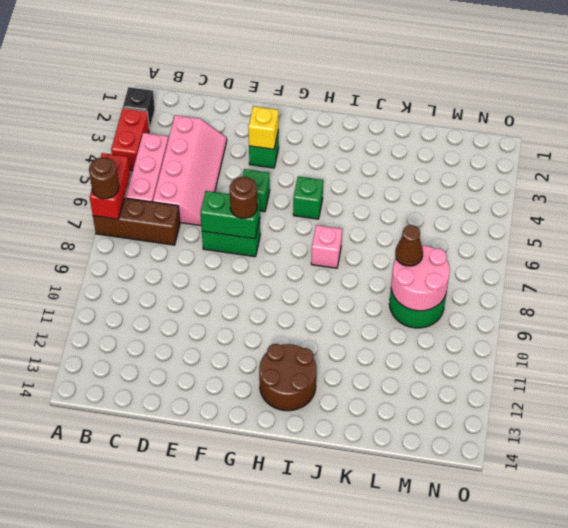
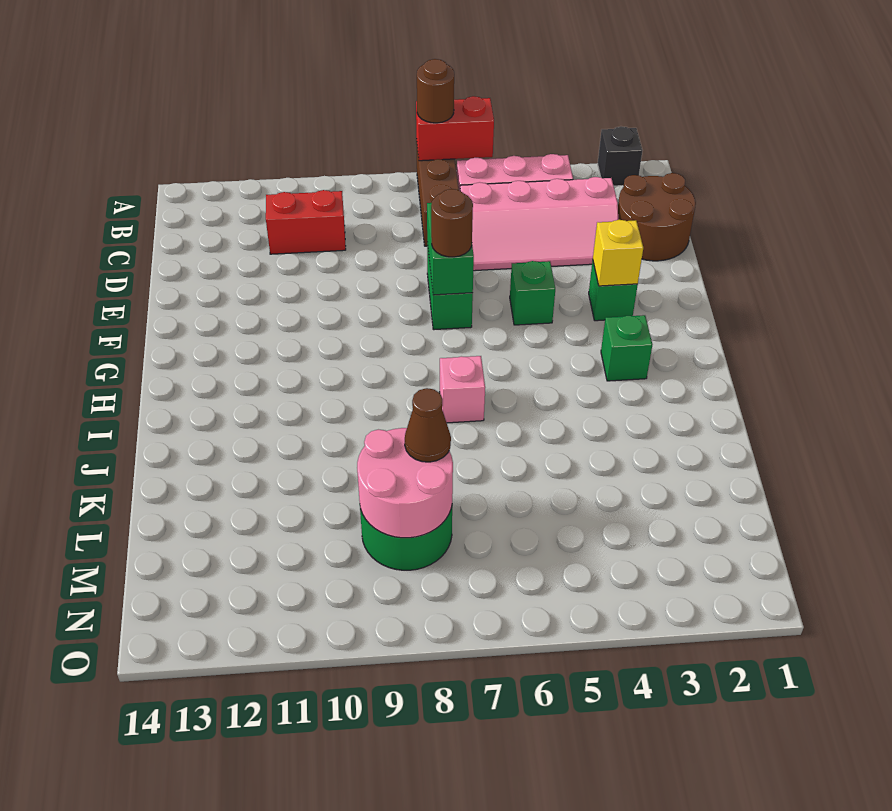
red 1x2 brick [111,108,149,171] -> red 1x2 brick moved to [266,190,346,254]
green 1x1 brick [293,176,323,219] -> green 1x1 brick moved to [601,315,652,381]
brown 2x2 round brick [259,344,316,411] -> brown 2x2 round brick moved to [618,173,696,261]

